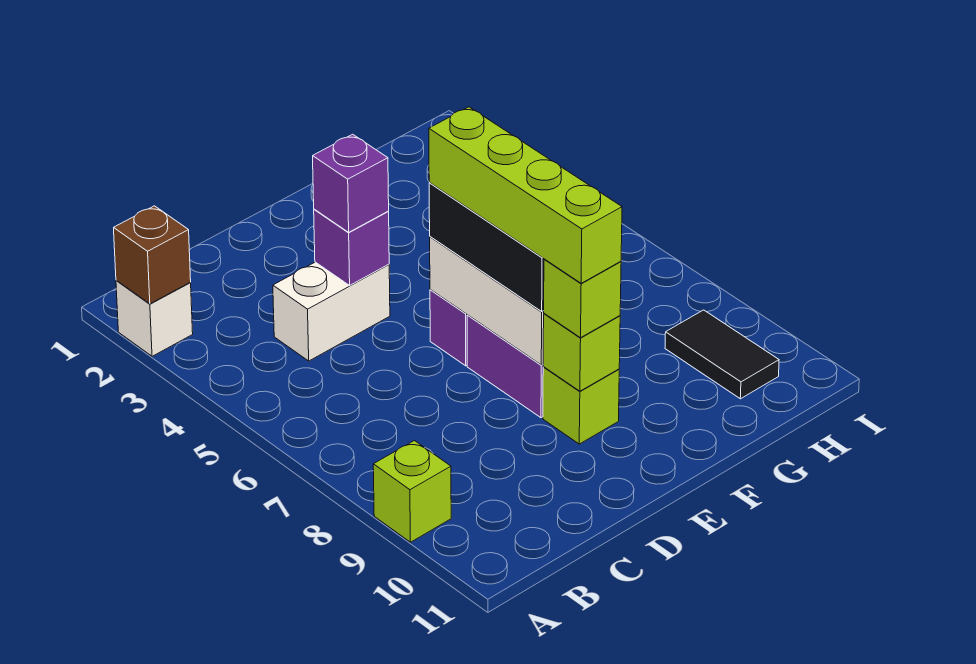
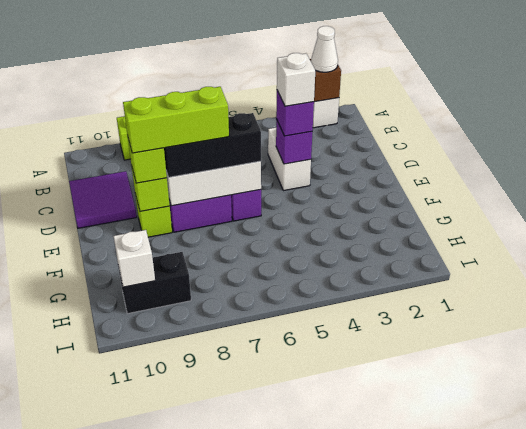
none -> white 1x1 cone [311,26,338,72]
none -> purple 2x2 tile [69,171,137,228]
none -> white 1x1 brick [277,53,315,106]
lime 1x4 brick [429,107,622,283] -> lime 1x3 brick [123,87,229,153]
black 1x2 tile [665,310,779,399] -> black 1x2 brick [119,252,191,314]
none -> white 1x1 brick [113,230,155,287]

